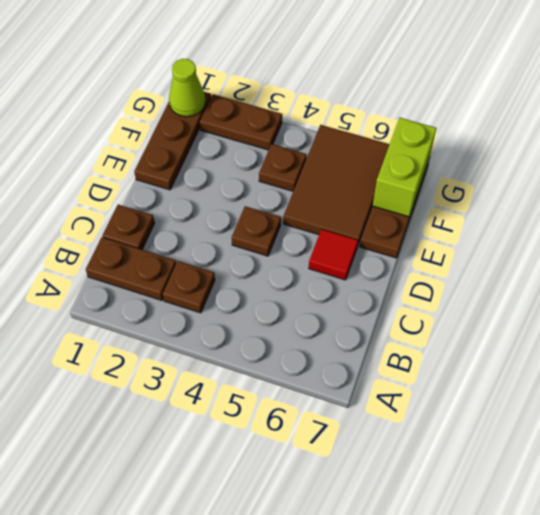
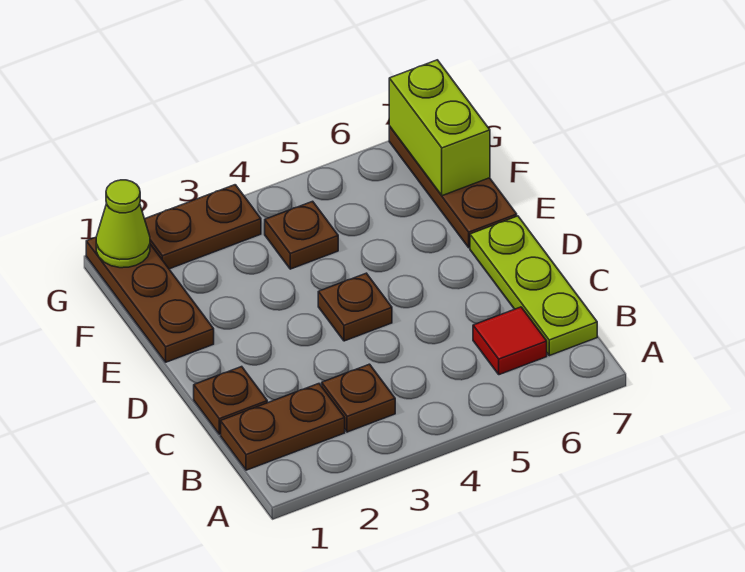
none -> lime 1x3 plate [470,216,597,356]
red 1x1 tile [309,229,358,280] -> red 1x1 tile moved to [473,307,547,375]
brown 2x3 tile [283,125,390,244] -> none

